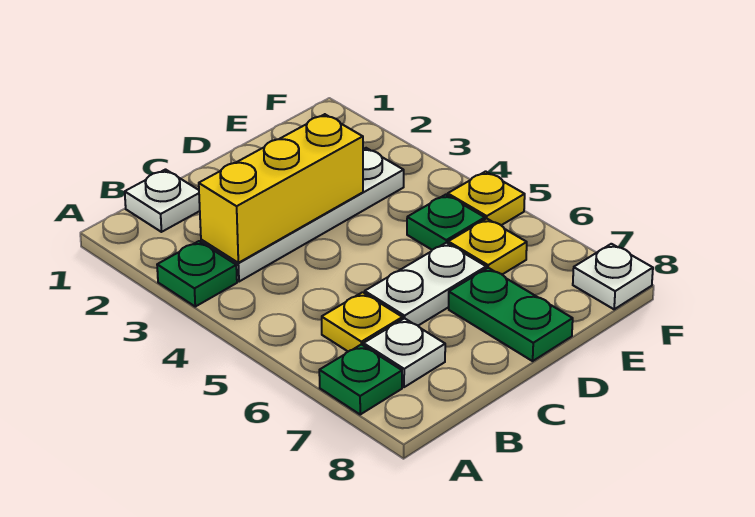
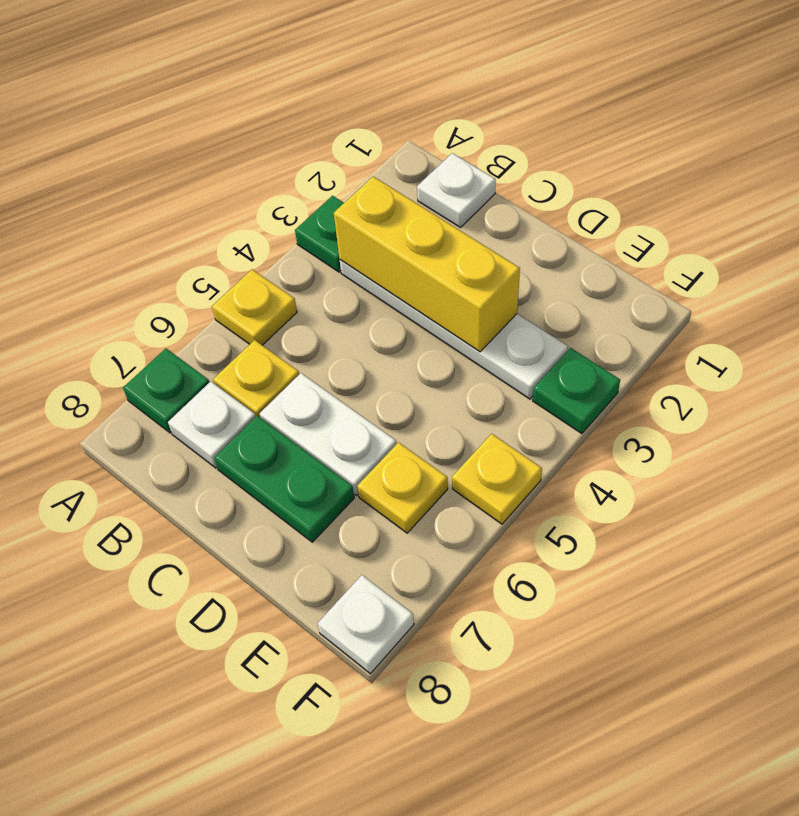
none -> yellow 1x1 plate [212,270,297,345]
green 1x2 plate [449,268,573,361] -> green 1x2 plate turned to [214,416,354,542]
green 1x1 plate [407,195,485,250] -> green 1x1 plate moved to [533,348,620,434]

